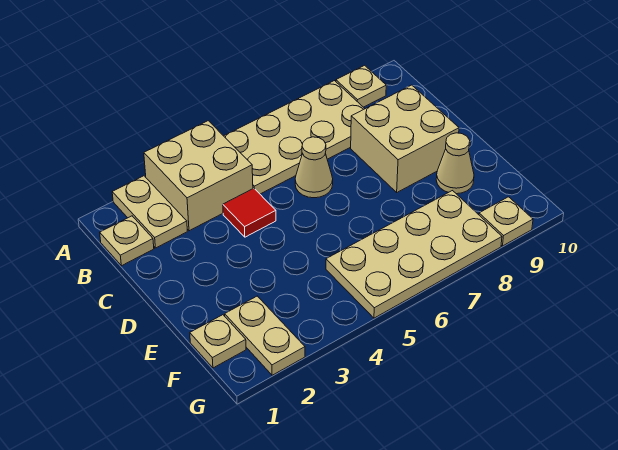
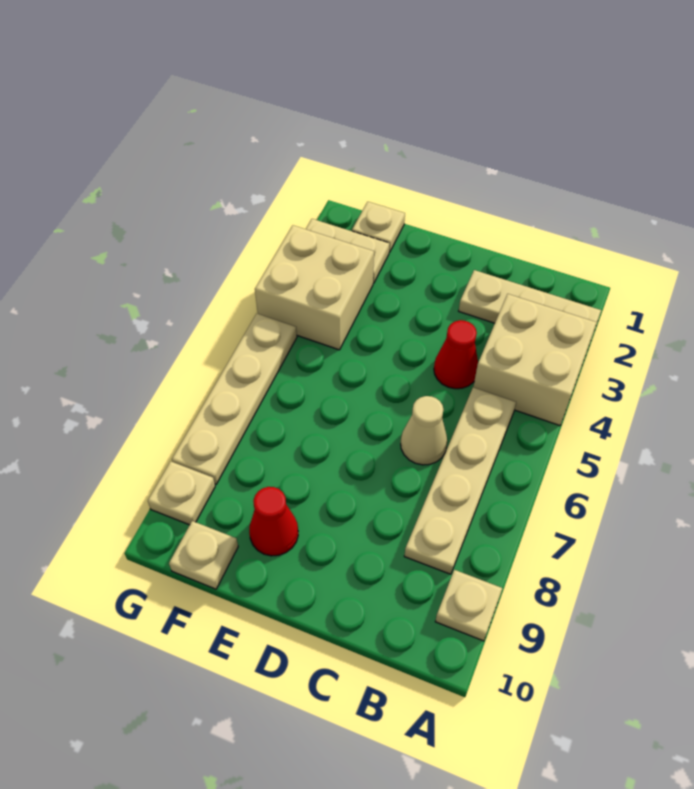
tan 1x2 plate [112,176,187,248] -> tan 1x3 plate [459,270,601,323]
tan 2x4 plate [224,81,365,194] -> tan 1x4 plate [404,387,516,574]
tan 1x1 plate [100,216,154,266] -> tan 1x1 plate moved to [169,521,238,589]
red 1x1 tile [223,188,276,237] -> red 1x1 cone [434,320,478,389]
tan 2x2 brick [351,85,459,192] -> tan 2x2 brick moved to [255,225,374,350]
tan 1x1 cone [436,133,474,194] -> red 1x1 cone [249,487,298,556]
tan 2x4 plate [326,191,502,318] -> tan 1x4 plate [172,314,297,484]

